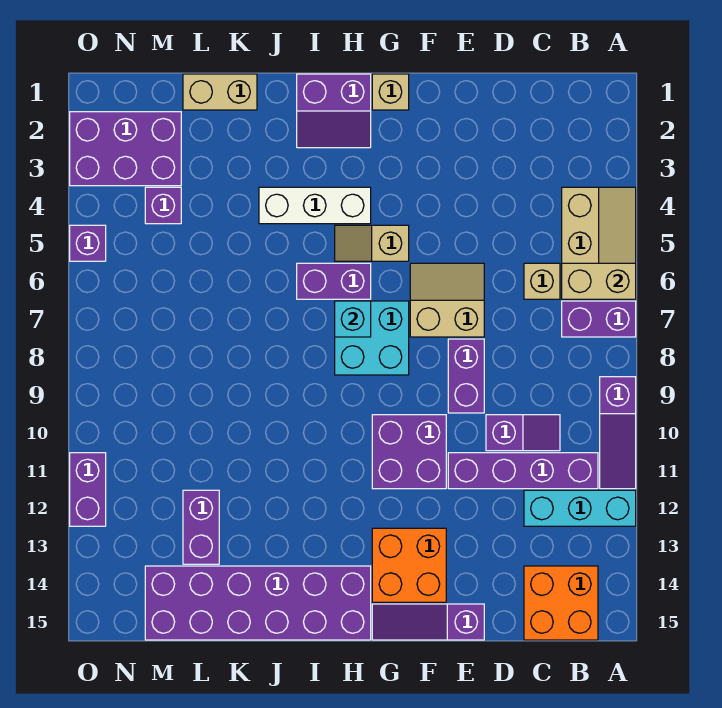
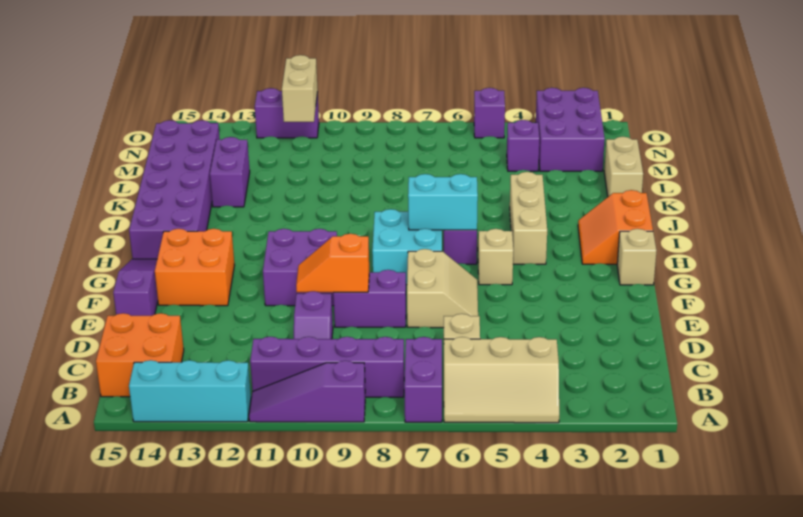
tan 1x2 brick [562,263,636,299] -> tan 1x2 brick moved to [282,55,318,122]
cyan 1x3 brick [524,490,636,526] -> cyan 1x3 brick turned to [129,360,251,422]
purple 1x4 brick [448,453,598,489] -> purple 1x4 brick turned to [250,337,404,397]
none -> orange 1x2 slope [296,234,369,293]
purple 2x2 slope [297,74,371,148] -> orange 2x2 slope [578,190,653,264]
white 1x3 brick [259,187,371,224] -> tan 1x3 brick [510,172,547,264]
cyan 1x1 brick [335,301,371,337] -> cyan 1x2 brick [408,174,478,230]
purple 1x2 brick [183,490,219,564] -> purple 1x2 brick turned to [210,137,250,207]

